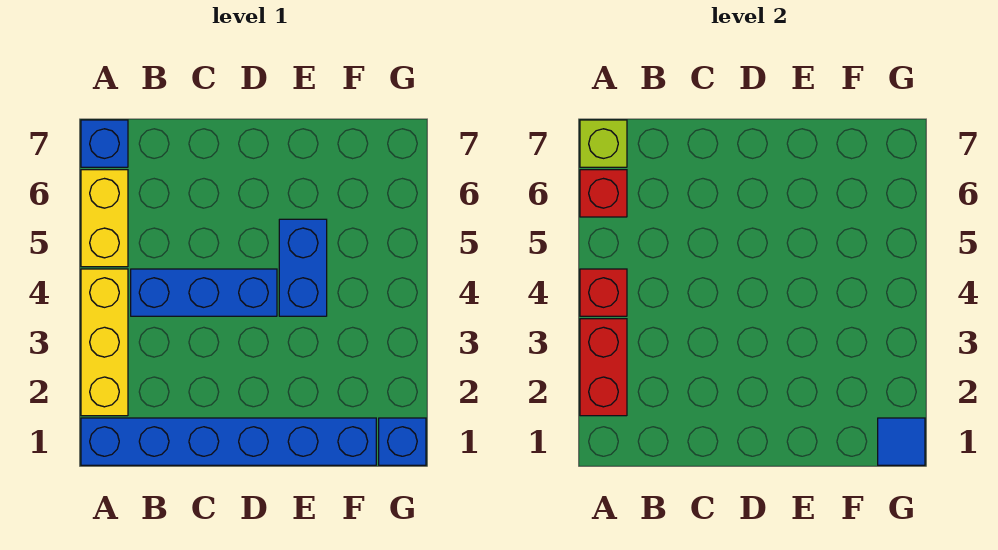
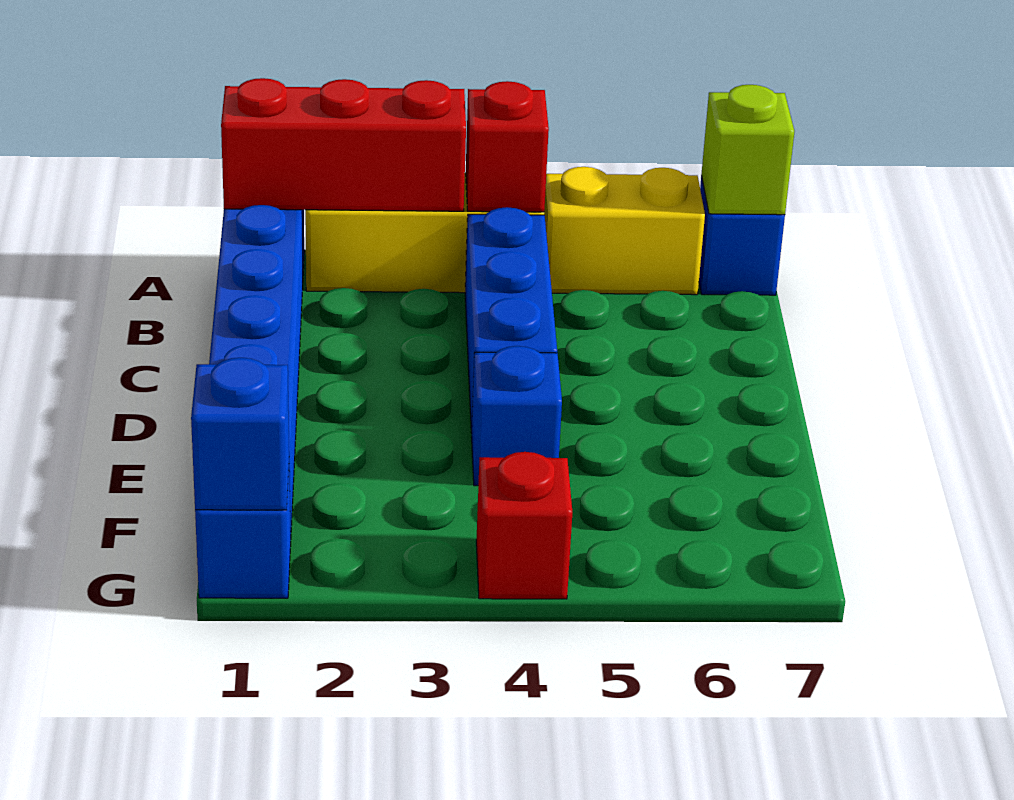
red 1x2 brick [580,319,627,416] -> red 1x3 brick [221,78,466,211]
red 1x1 brick [580,170,627,217] -> red 1x1 brick moved to [476,452,572,599]
blue 1x2 brick [279,219,327,316] -> blue 1x1 brick [471,346,562,486]
blue 1x1 tile [878,418,925,465] -> blue 1x1 brick [191,358,289,510]

